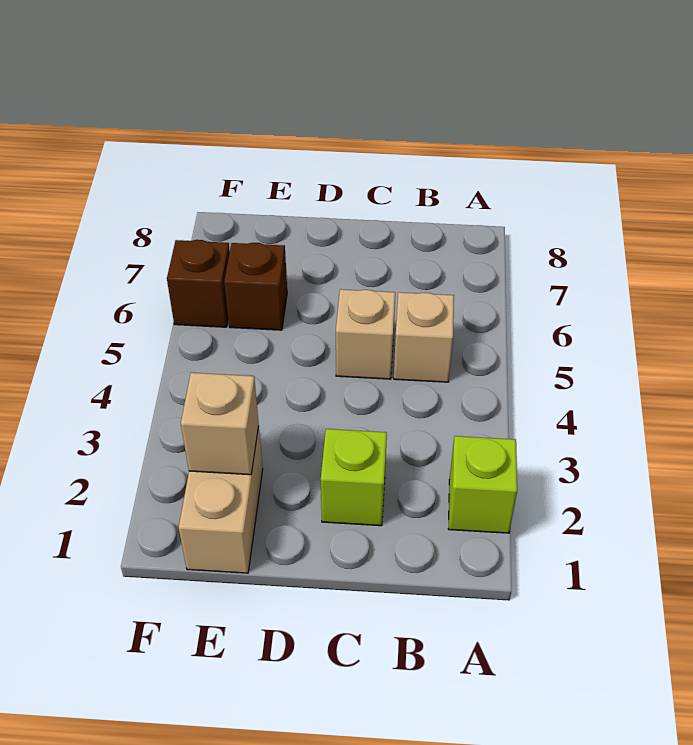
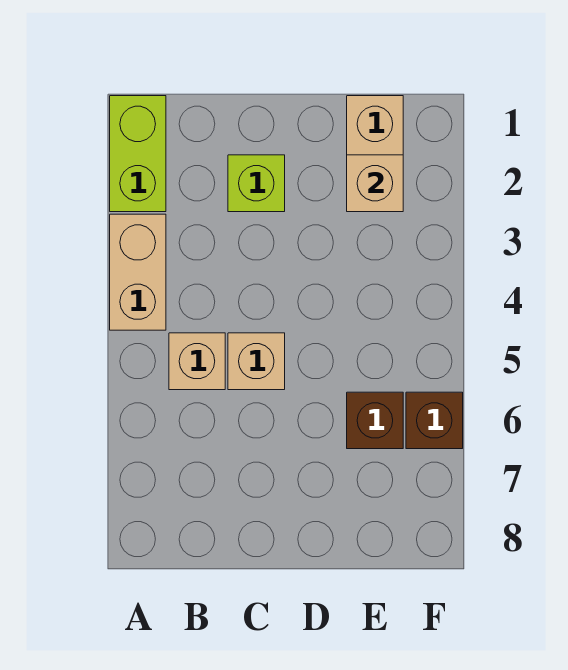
lime 1x1 brick [449,436,517,533] -> lime 1x2 brick [110,96,166,212]
none -> tan 1x2 brick [110,214,166,330]

